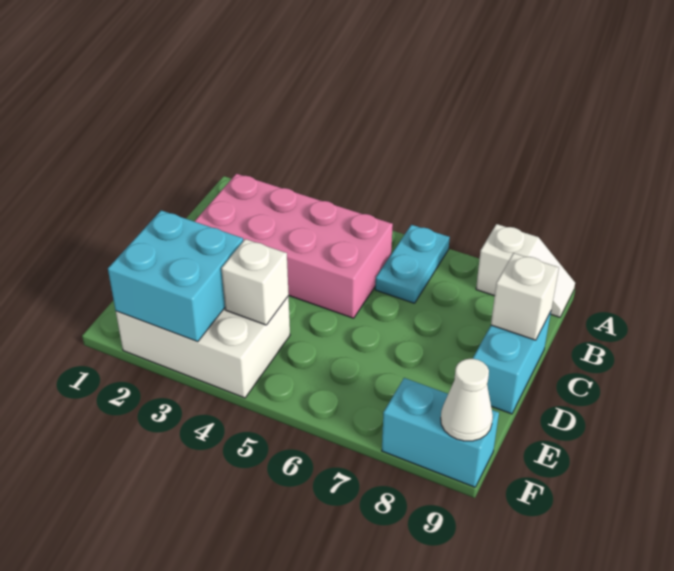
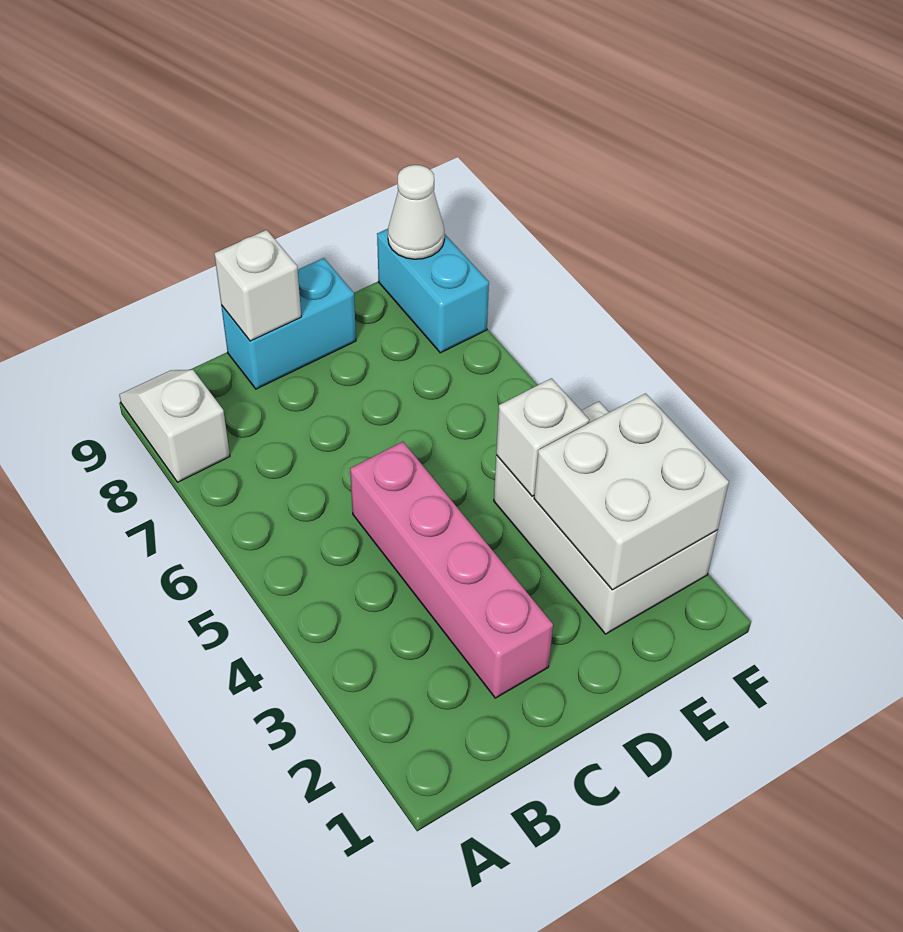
cyan 1x2 plate [375,225,450,303] -> none
pink 2x4 brick [194,174,393,318] -> pink 1x4 brick [350,442,553,698]
cyan 2x2 brick [108,210,243,342] -> white 2x2 brick [534,394,729,590]

